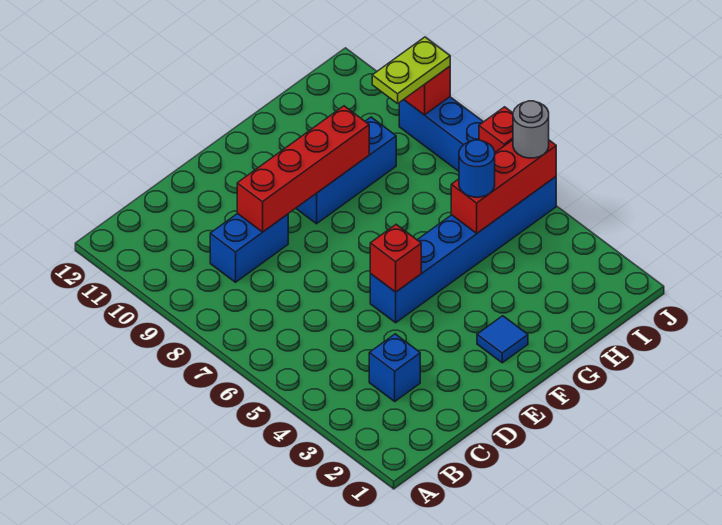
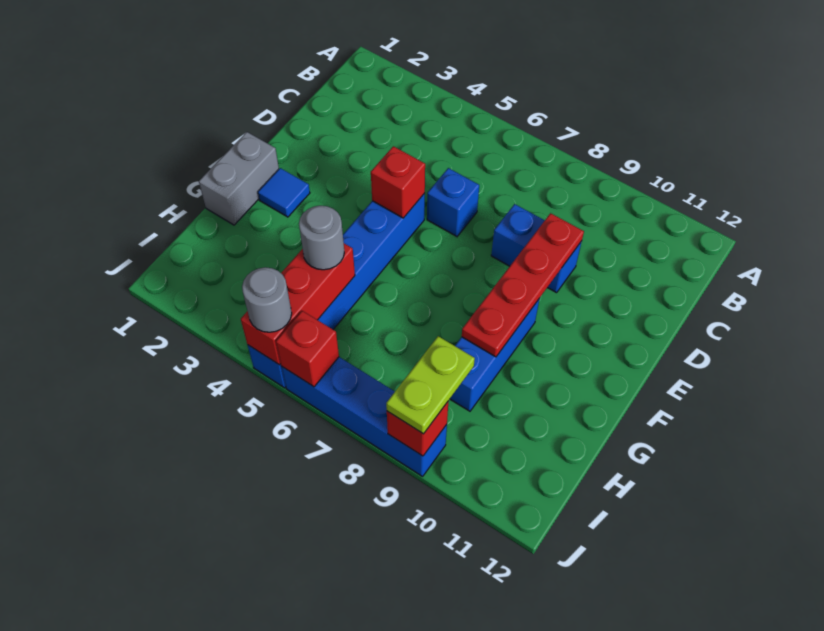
blue 1x1 brick [369,334,420,401] -> blue 1x1 brick moved to [427,168,479,236]
blue 1x2 brick [210,213,288,282] -> blue 1x2 brick turned to [491,204,582,293]
red 1x4 brick [237,106,369,232] -> red 1x4 plate [462,213,584,357]
none -> grey 1x2 brick [199,132,279,225]
blue 1x1 round brick [459,140,495,197] -> grey 1x1 round brick [299,206,344,270]

